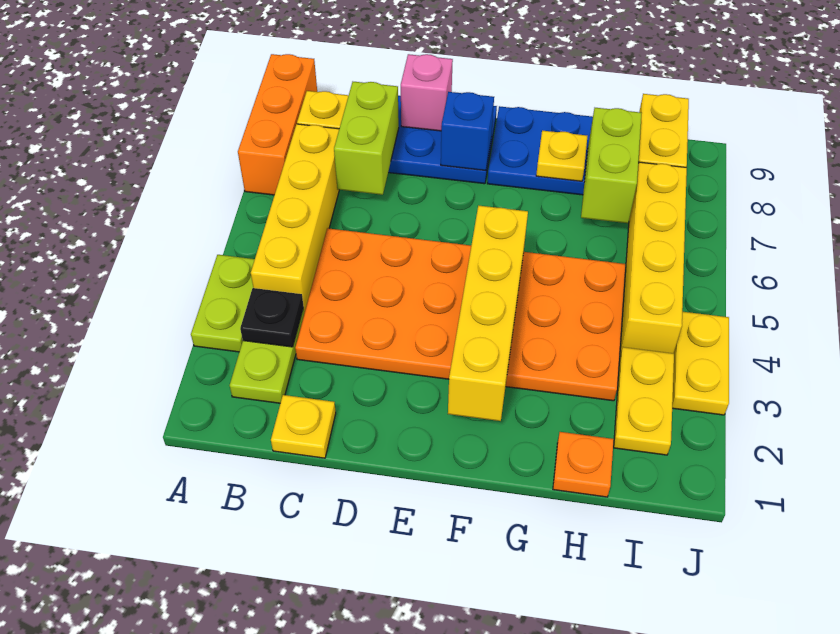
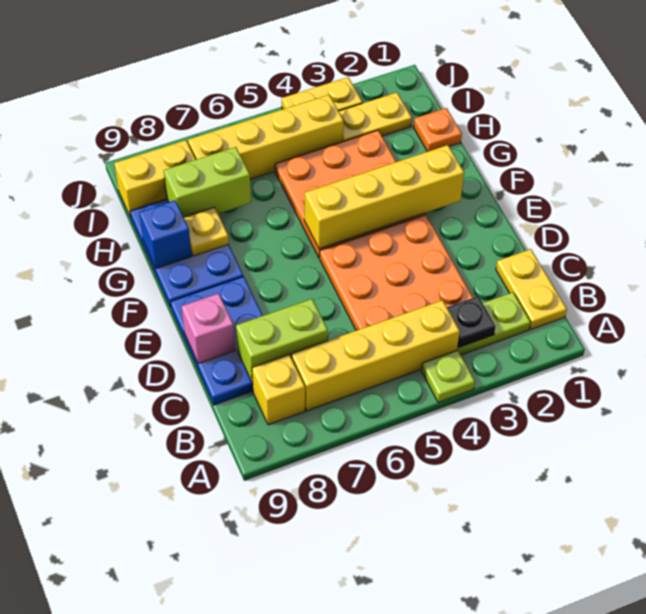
lime 1x2 plate [191,255,255,352] -> lime 1x1 plate [421,350,475,402]
orange 1x3 brick [238,54,317,195] -> none
yellow 1x1 plate [271,395,336,458] -> yellow 1x2 plate [496,249,567,329]
blue 1x1 brick [441,92,494,170] -> blue 1x1 brick moved to [139,201,192,268]

